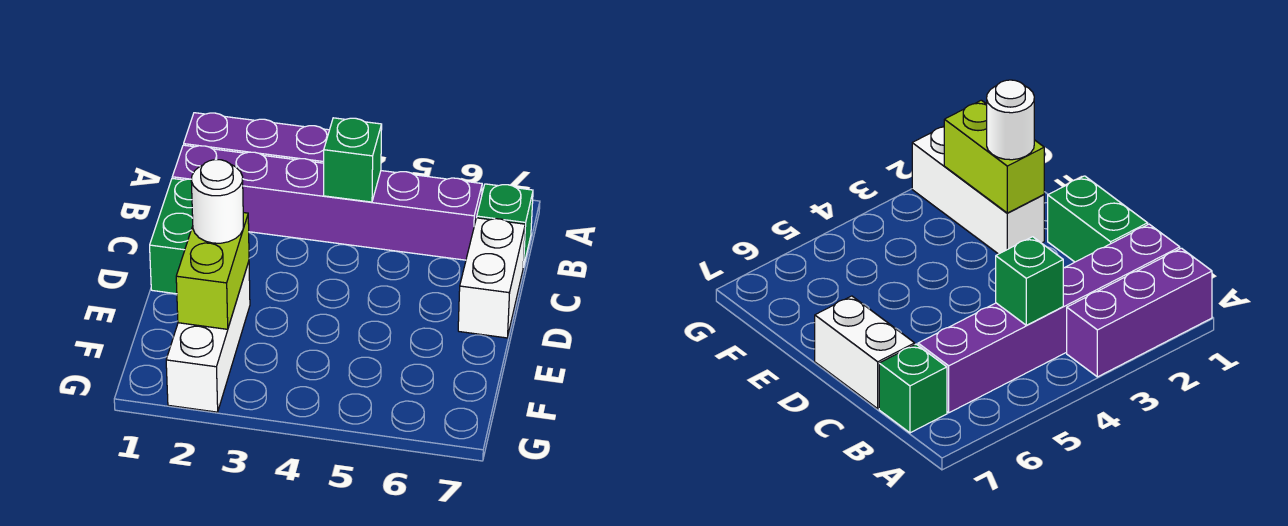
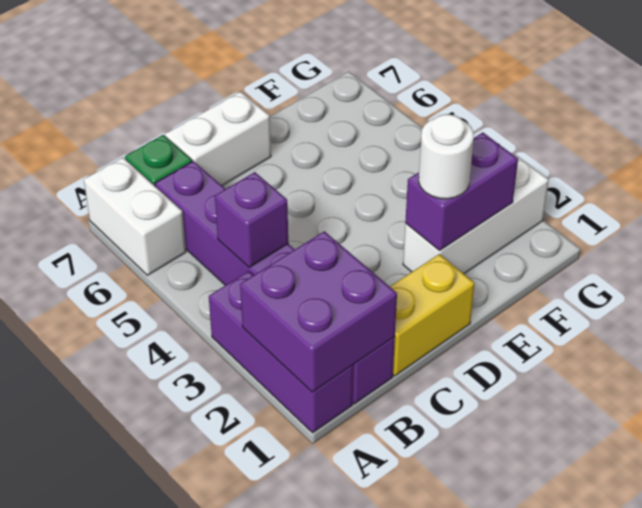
none -> purple 2x2 brick [240,231,397,392]
none -> white 1x2 brick [84,157,186,275]
green 1x1 brick [324,118,382,202] -> purple 1x1 brick [215,172,288,267]
green 1x2 brick [150,178,193,294] -> yellow 1x2 brick [390,254,475,376]
lime 1x2 brick [176,213,249,329] -> purple 1x2 brick [405,132,518,251]

